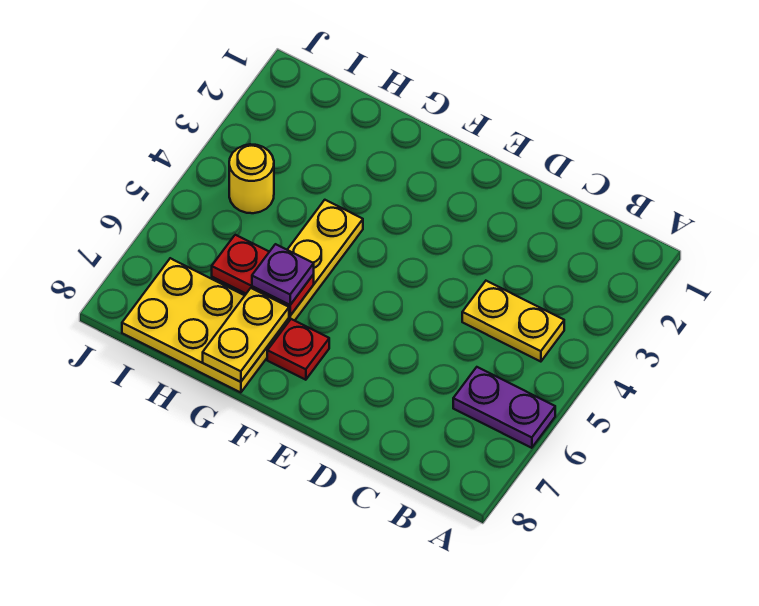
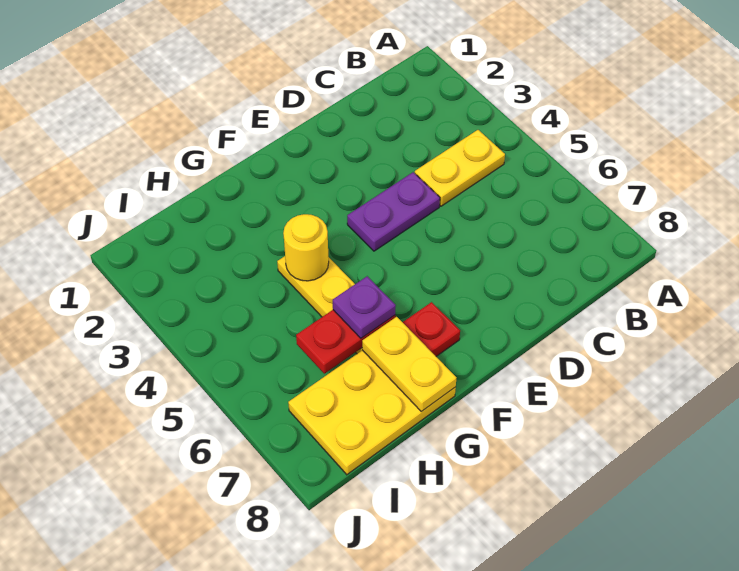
purple 1x2 plate [453,367,555,448] -> purple 1x2 plate moved to [347,172,440,251]
yellow 1x1 round brick [229,144,274,213] -> yellow 1x1 round brick moved to [283,214,329,281]

